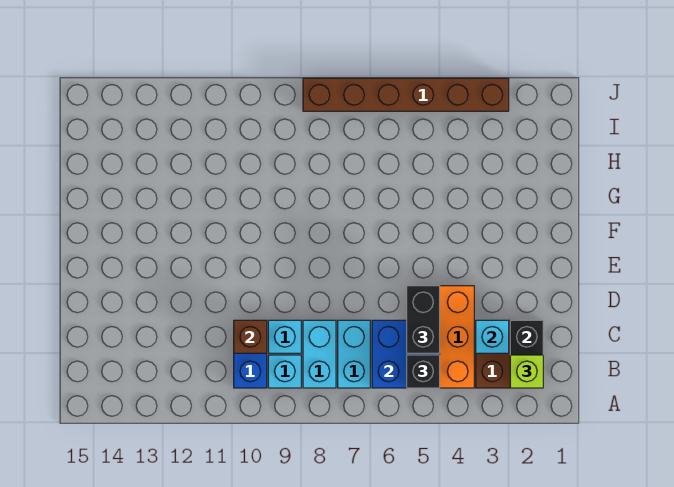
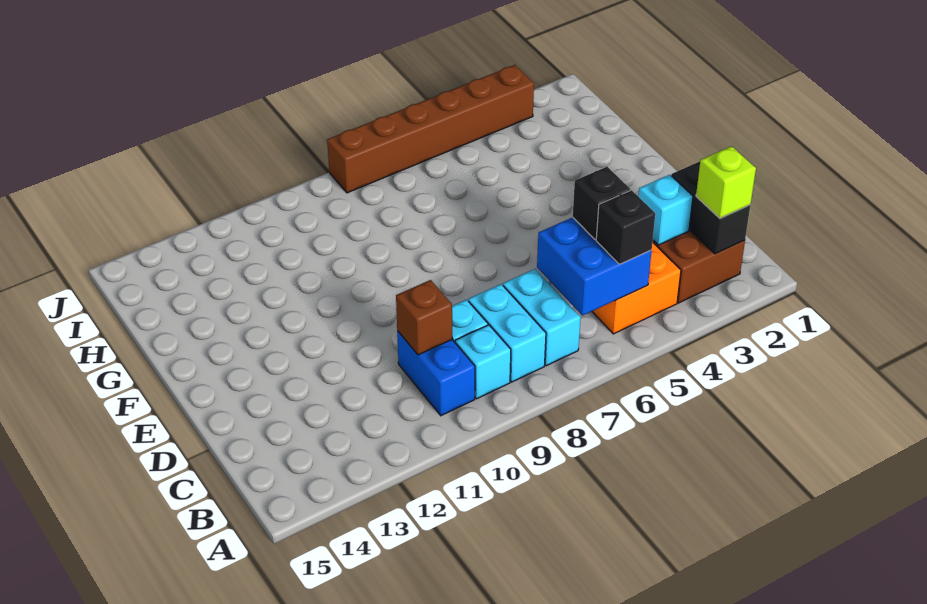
black 1x2 brick [407,286,440,353] -> black 1x1 brick [573,167,630,240]

